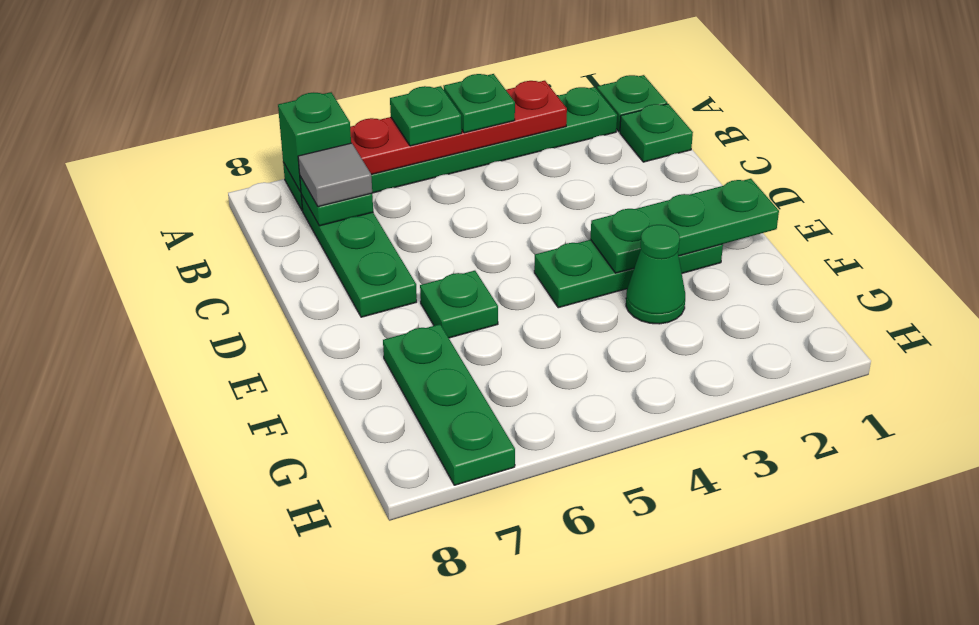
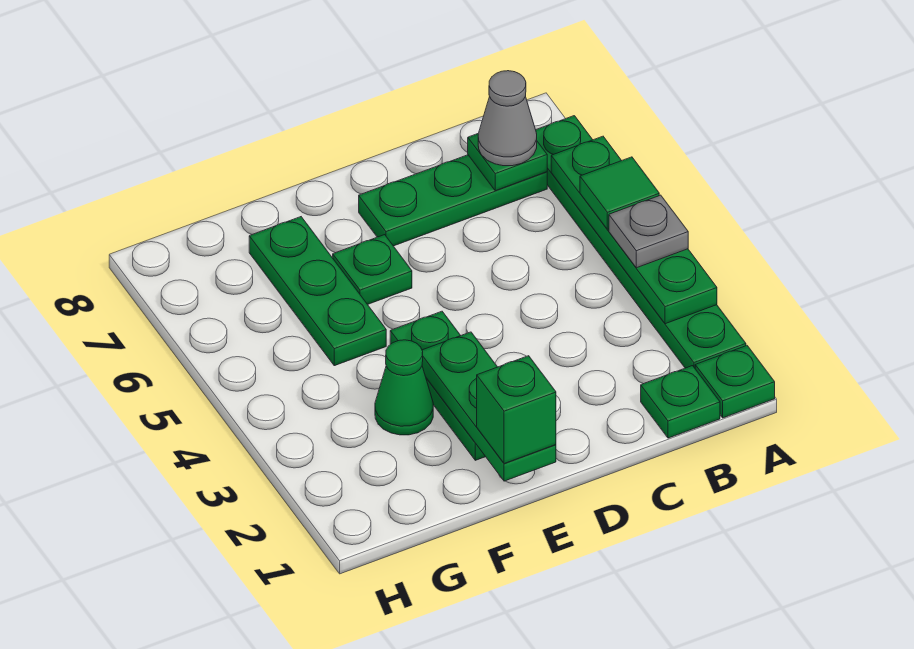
red 1x4 plate [350,81,567,175] -> green 1x4 plate [551,136,717,324]
green 1x1 plate [444,74,515,133] -> grey 1x1 plate [609,195,688,268]
green 1x1 plate [390,86,462,146] -> green 1x1 tile [580,157,659,229]
green 1x1 brick [278,92,351,192] -> green 1x1 brick moved to [477,356,556,464]
grey 1x1 tile [298,143,372,207] -> grey 1x1 cone [478,71,537,166]
green 1x3 plate [383,324,515,485] -> green 1x3 plate turned to [249,217,386,366]

